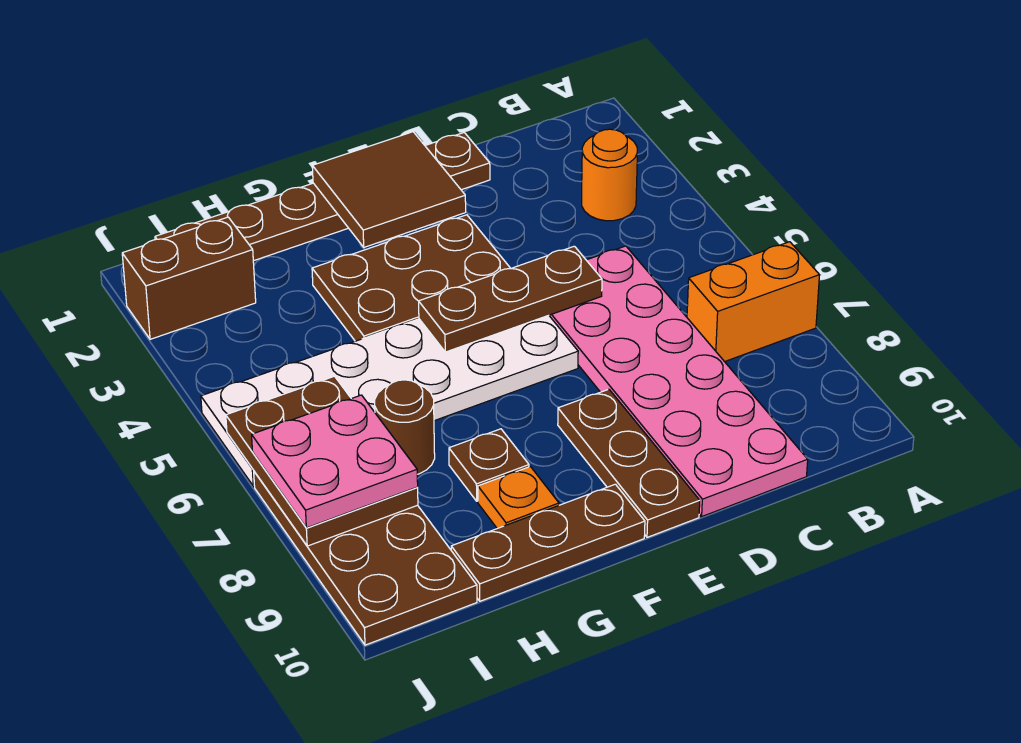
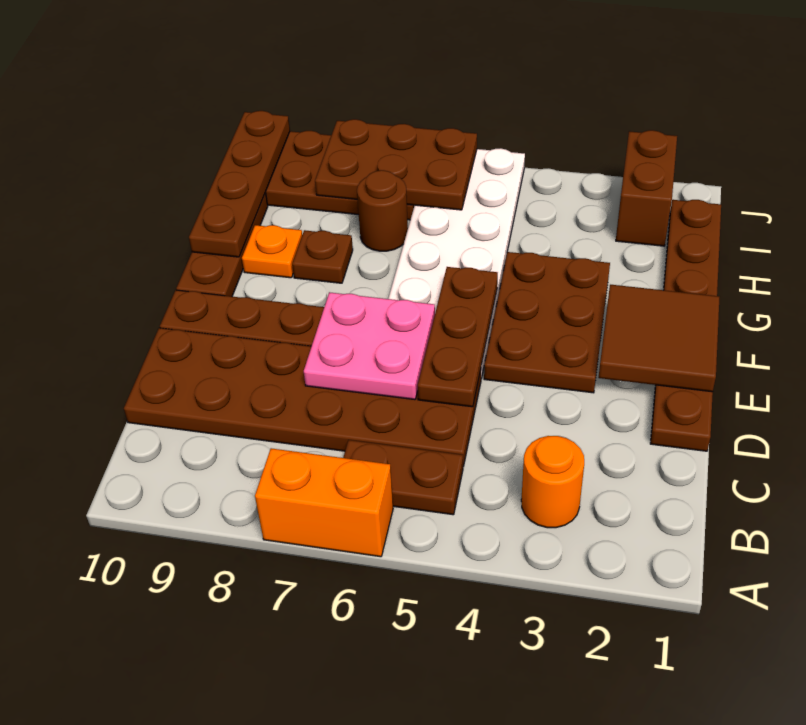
orange 1x2 brick [687,242,819,362] -> orange 1x2 brick turned to [255,448,393,557]
none -> brown 1x2 plate [343,440,463,515]
pink 2x6 plate [549,246,808,516] -> brown 2x6 plate [124,328,481,467]
none -> brown 1x4 plate [189,111,290,257]
pink 2x2 plate [252,395,418,528] -> pink 2x2 plate moved to [304,292,435,400]

